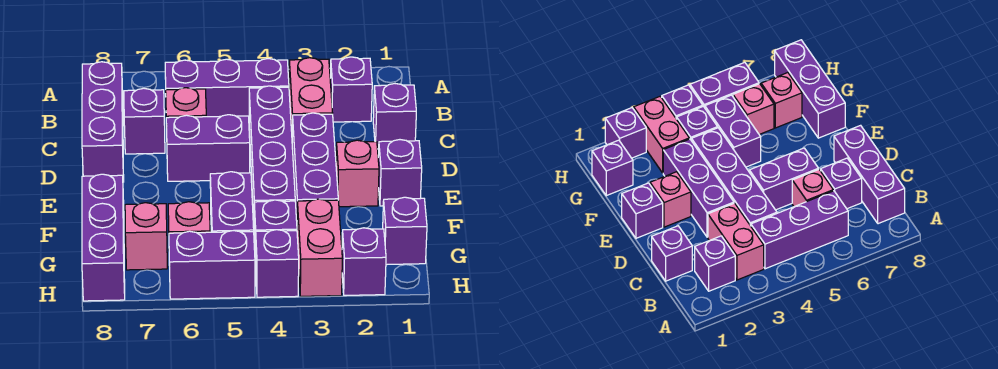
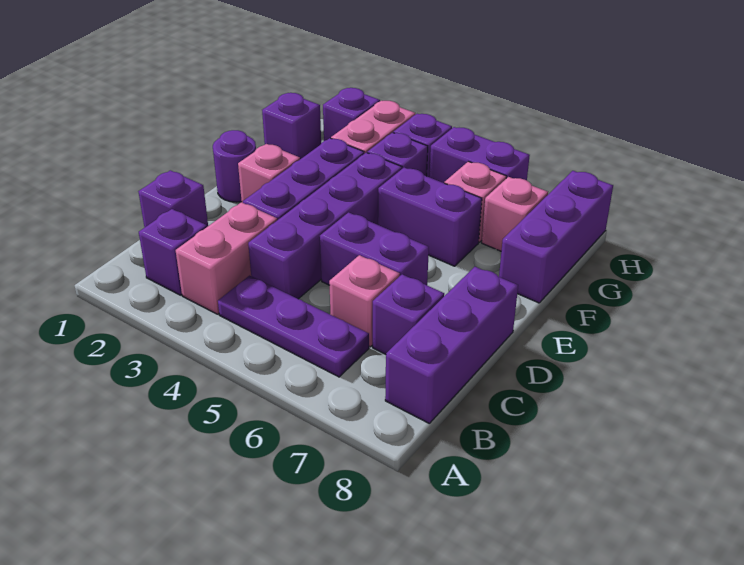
purple 1x3 brick [165,59,289,117] -> purple 1x3 plate [218,276,369,377]
purple 1x1 brick [378,140,422,206] -> purple 1x1 round brick [213,130,256,202]
purple 1x2 brick [210,172,254,232] -> purple 1x2 brick turned to [378,168,482,266]

